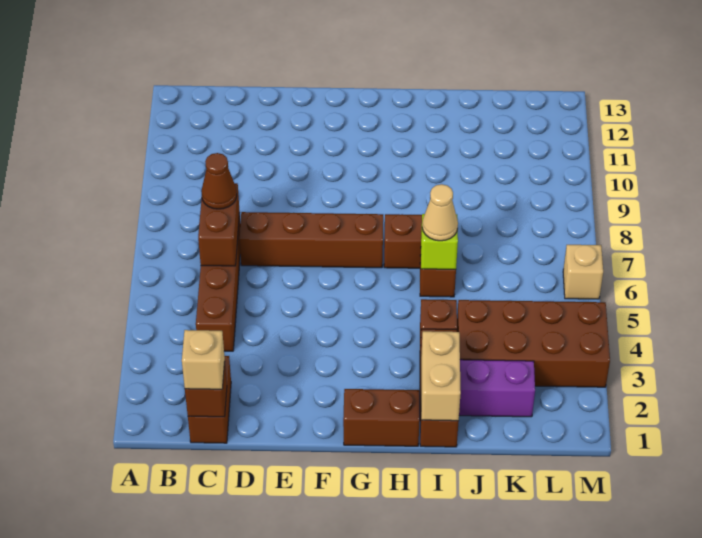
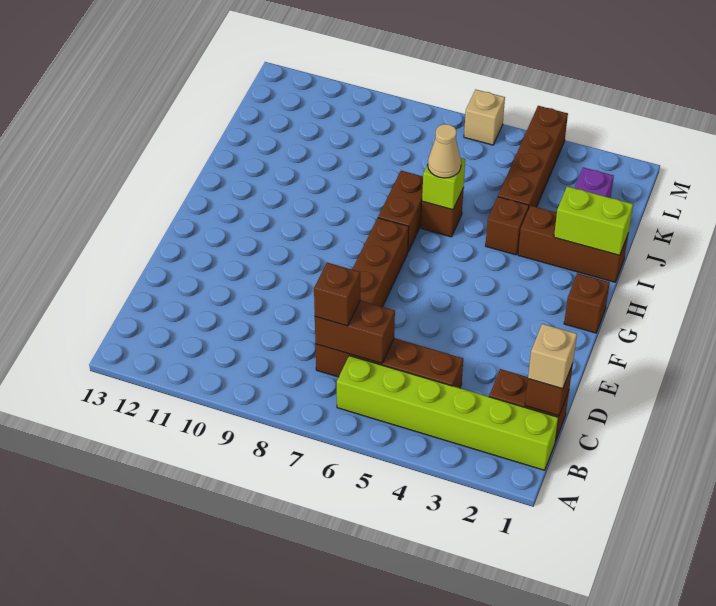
none -> lime 1x6 brick [337,356,558,470]
brown 1x1 cone [201,153,237,209] -> brown 1x1 brick [314,263,360,326]
brown 1x2 brick [343,389,420,446] -> brown 1x1 brick [564,273,610,333]
tan 1x2 brick [421,331,461,421] -> lime 1x2 brick [554,186,633,255]
brown 2x4 brick [457,300,610,387] -> brown 1x4 brick [498,106,568,210]

